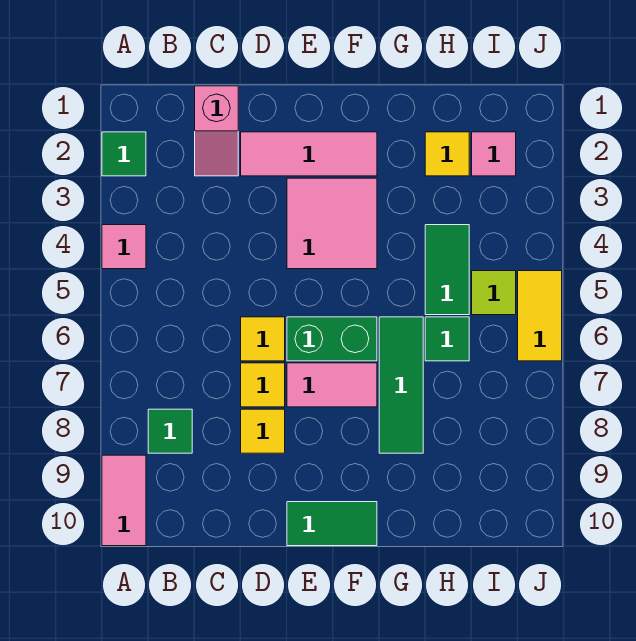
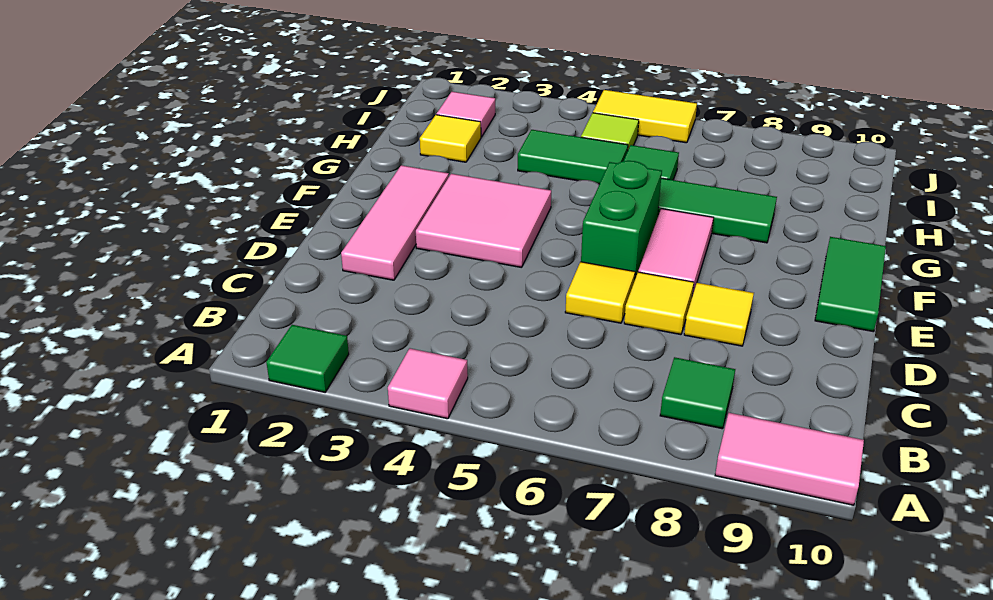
pink 1x2 slope [195,86,238,176] -> none

